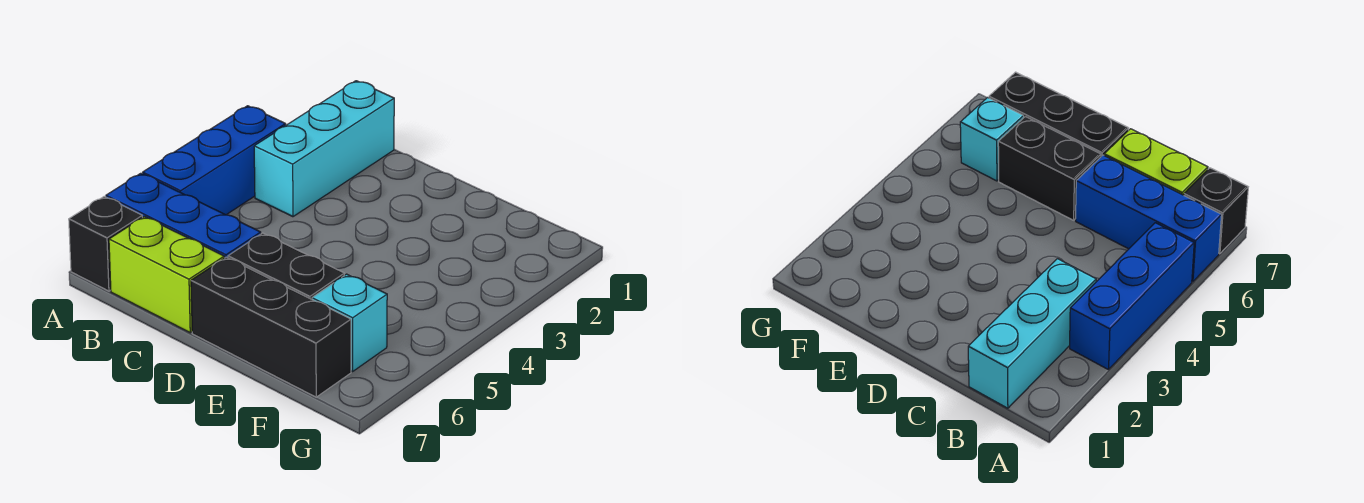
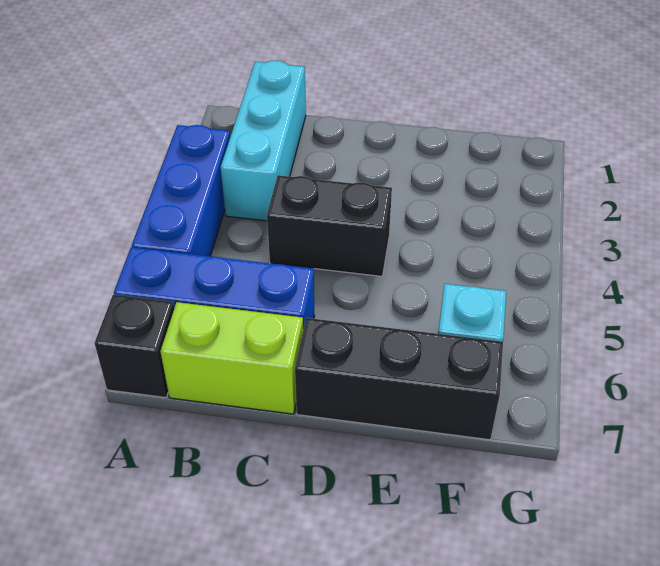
black 1x2 brick [228,233,344,299] -> black 1x2 brick moved to [267,175,392,276]

